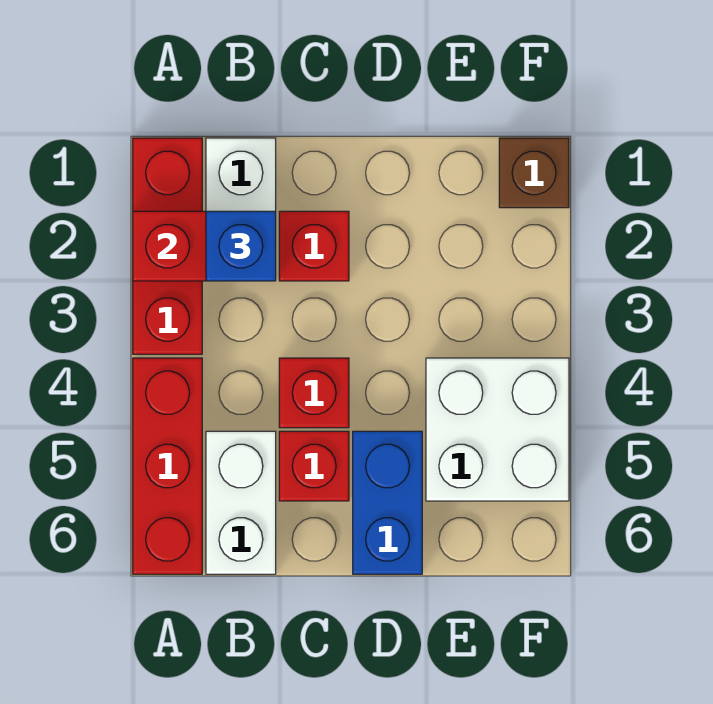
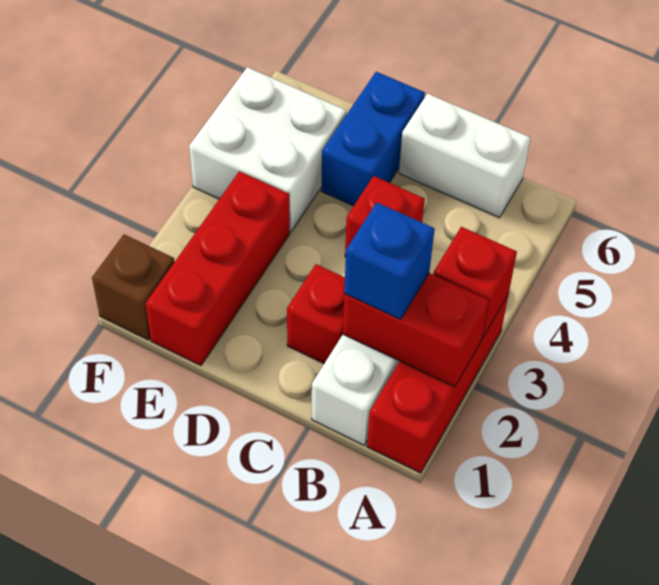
red 1x3 brick [133,358,202,574] -> red 1x3 brick moved to [145,171,290,365]
white 1x2 brick [206,431,276,574] -> white 1x2 brick turned to [399,94,531,218]
red 1x1 brick [279,431,349,501] -> red 1x1 brick moved to [433,227,517,338]

